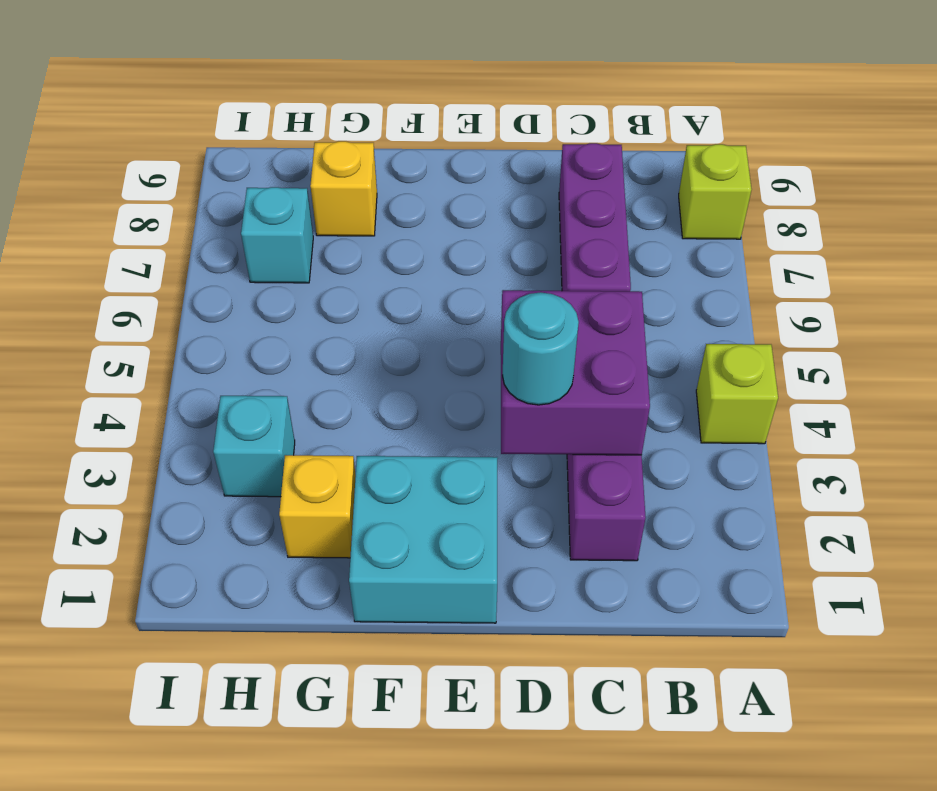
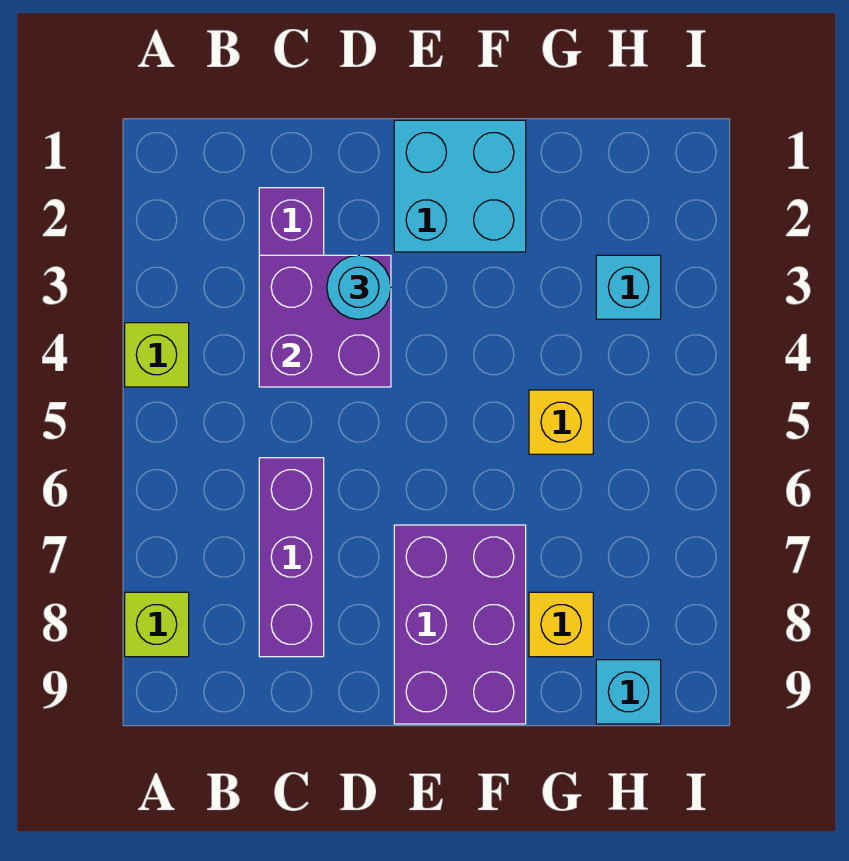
none -> purple 2x3 brick [394,525,526,724]
yellow 1x1 brick [279,455,356,558] -> yellow 1x1 brick moved to [529,390,593,454]
cyan 1x1 brick [241,187,313,283] -> cyan 1x1 brick moved to [596,660,661,724]

